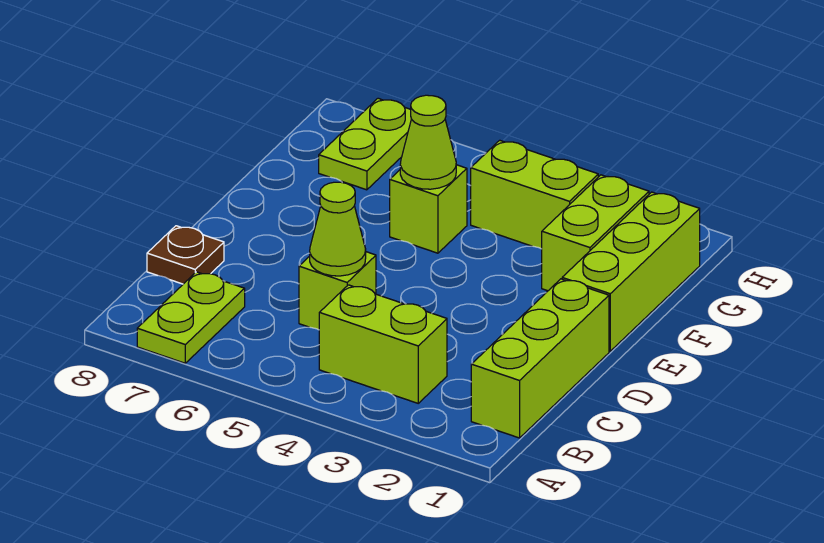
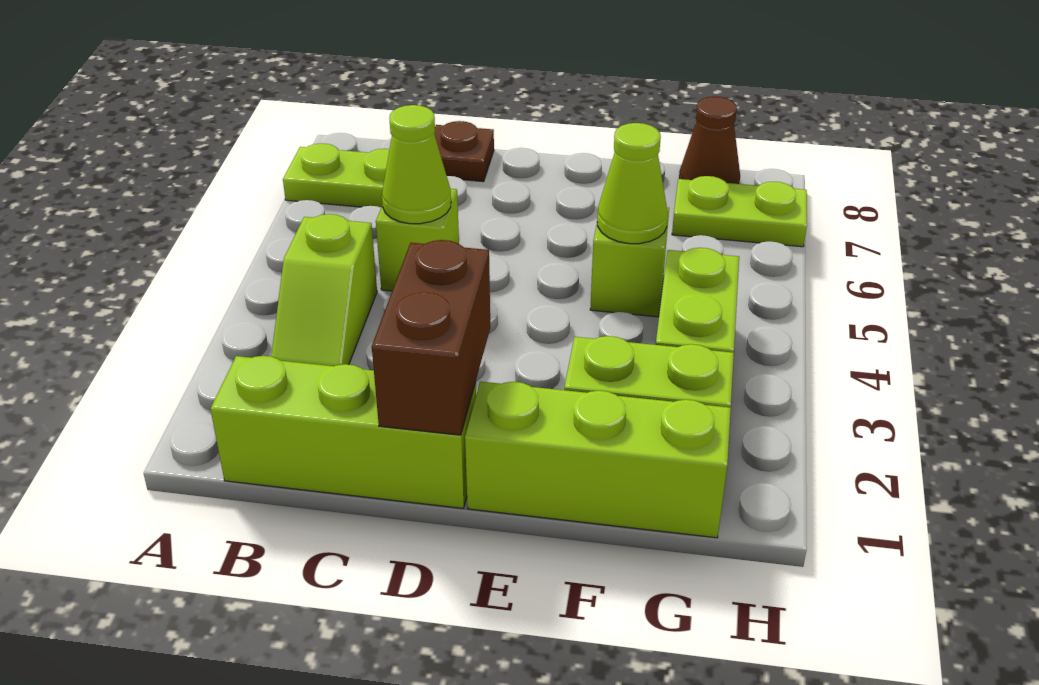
lime 1x2 brick [319,285,447,403] -> lime 1x2 slope [271,214,377,366]
none -> brown 1x2 brick [372,240,490,435]
none -> brown 1x1 cone [679,96,740,184]

